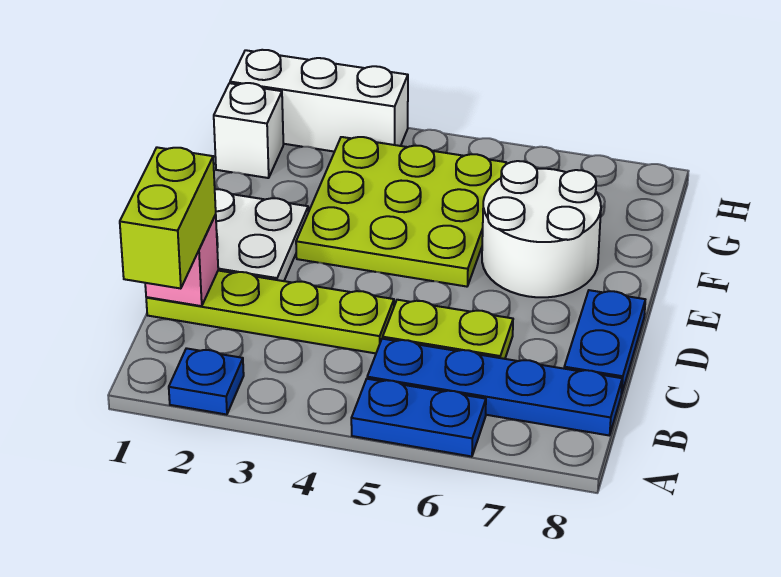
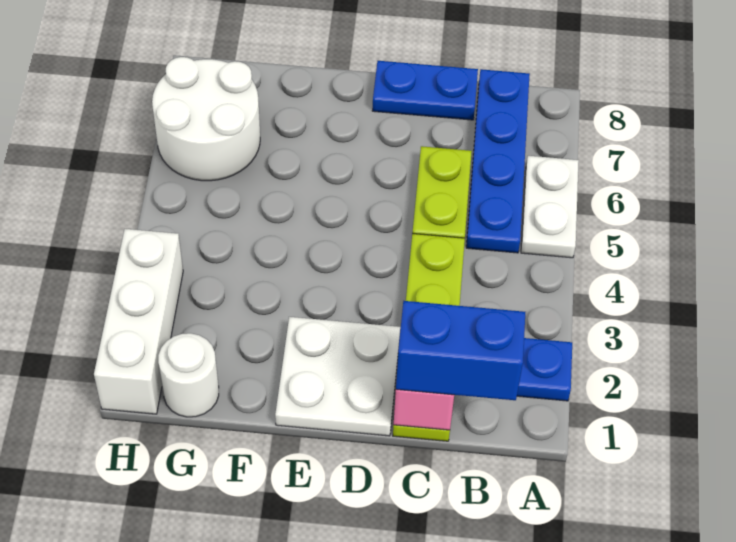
blue 1x2 plate [351,379,486,457] -> white 1x2 plate [521,156,579,258]
lime 1x2 brick [120,147,216,289] -> blue 1x2 brick [396,301,525,400]
lime 3x3 plate [296,137,506,287] -> none
white 2x2 round brick [482,161,601,297] -> white 2x2 round brick moved to [152,57,260,181]
white 1x1 brick [214,83,283,178] -> white 1x1 round brick [158,333,219,417]

